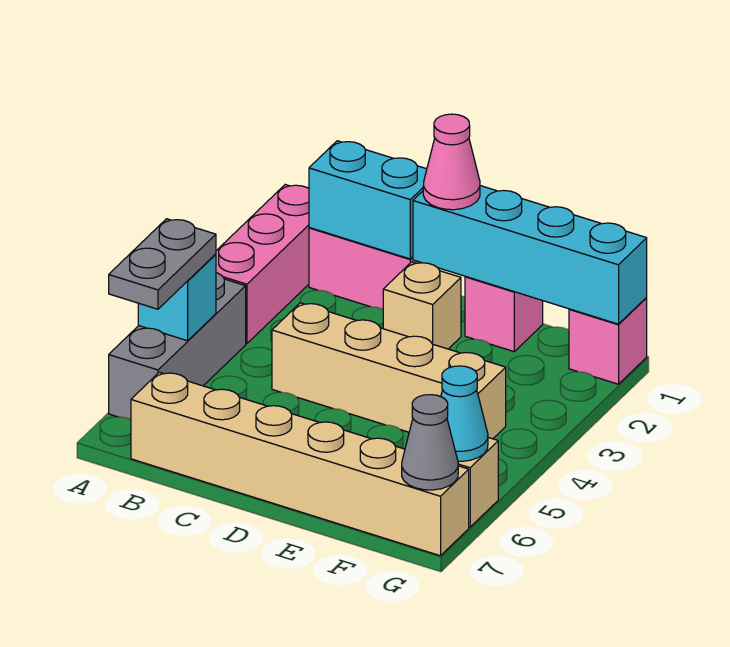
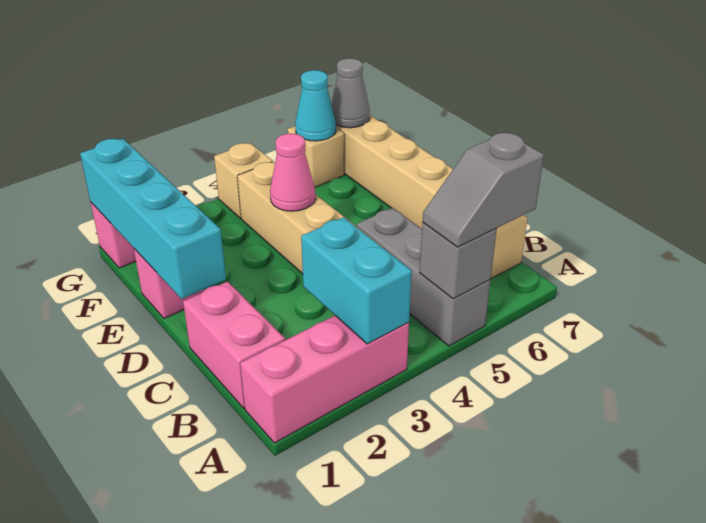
grey 1x3 brick [109,273,246,420] -> grey 1x3 brick turned to [356,208,491,346]
cyan 1x1 brick [138,254,216,341] -> grey 1x1 brick [420,223,497,299]
grey 1x2 plate [109,219,216,309] -> grey 1x2 slope [423,133,544,247]
cyan 1x2 brick [309,141,427,259] -> cyan 1x2 brick moved to [301,217,412,344]
pink 1x1 cone [423,114,480,210] -> pink 1x1 cone moved to [270,134,316,211]
tan 1x1 brick [383,262,461,349] -> tan 1x1 brick moved to [214,143,273,218]

